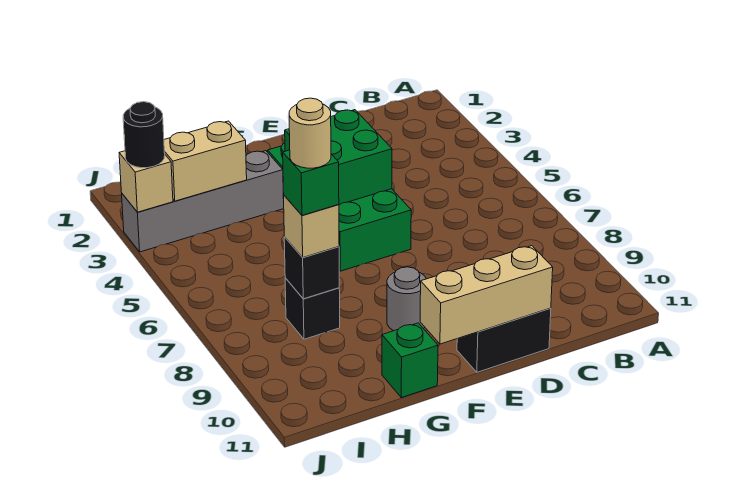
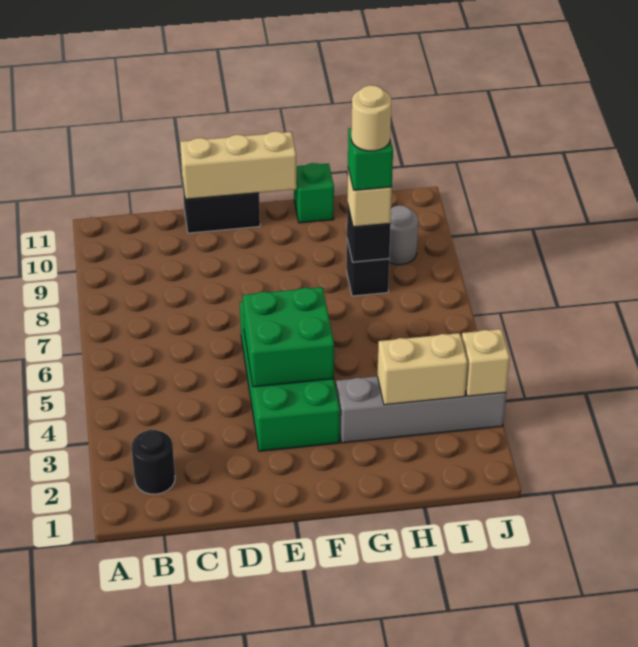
grey 1x1 round brick [387,267,426,331] -> grey 1x1 round brick moved to [389,205,418,265]
black 1x1 round brick [123,102,165,168] -> black 1x1 round brick moved to [131,430,175,494]

